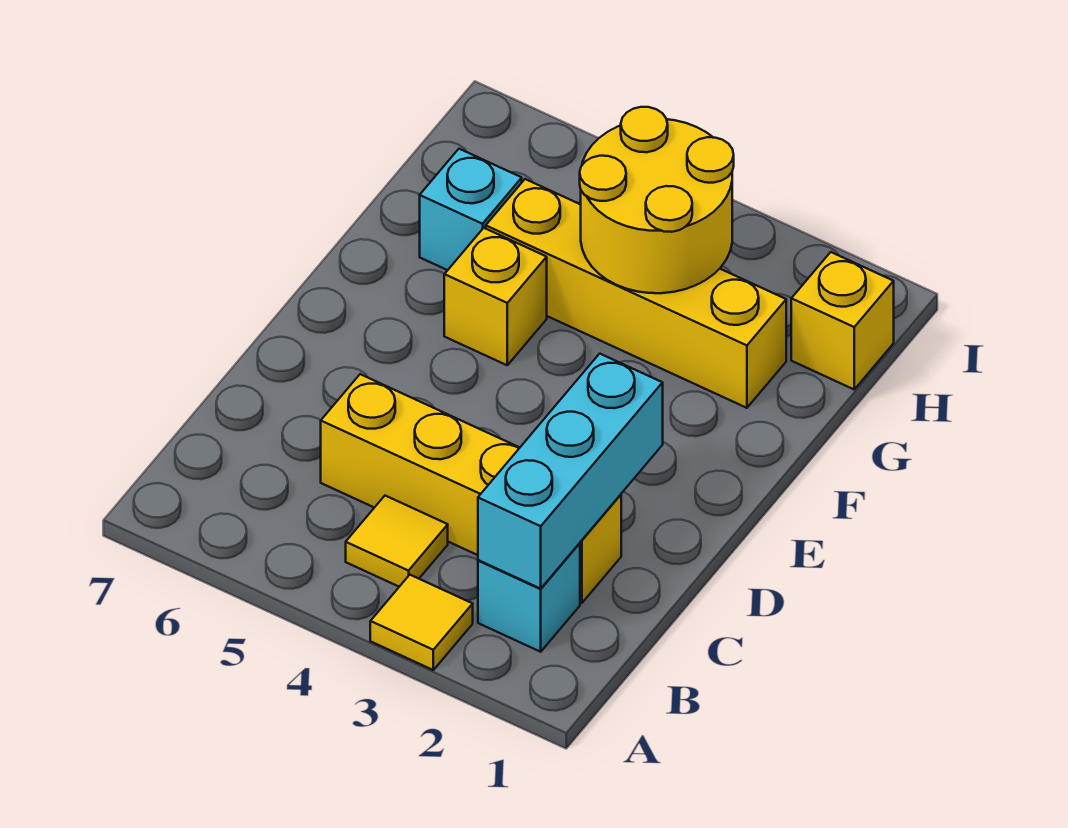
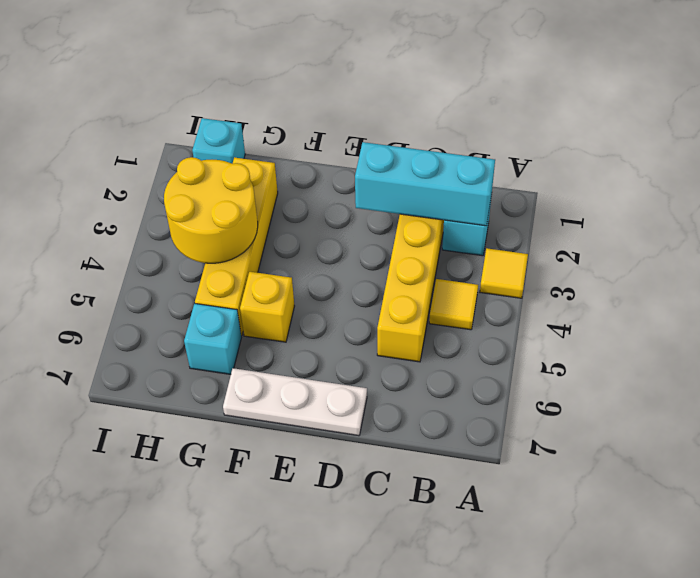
none -> white 1x3 plate [223,368,367,436]
yellow 1x1 brick [791,252,894,389] -> cyan 1x1 brick [192,118,245,164]

